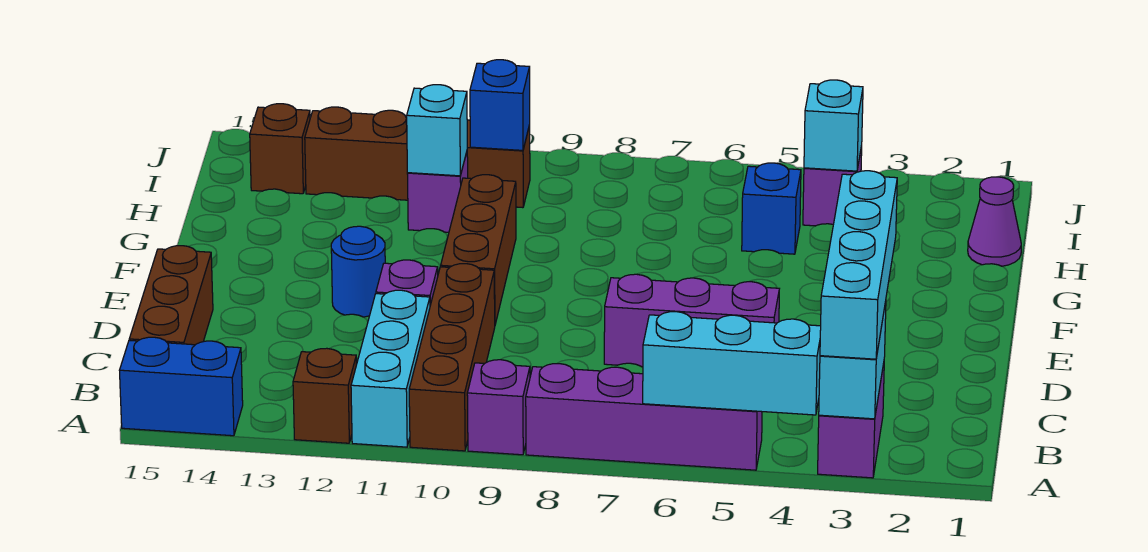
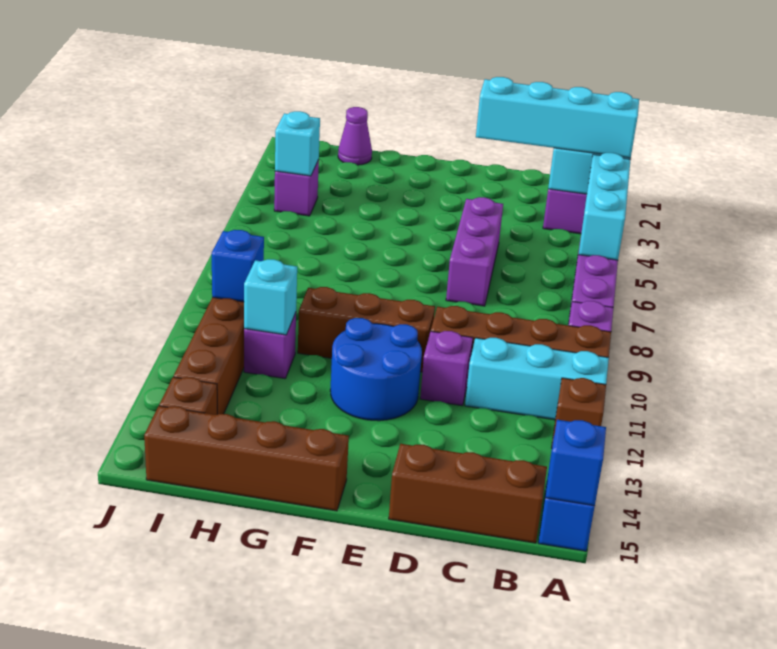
blue 1x1 round brick [331,226,385,317] -> blue 2x2 round brick [330,318,422,421]
none -> brown 1x4 brick [144,406,349,511]
blue 1x1 brick [742,163,801,254] -> blue 1x1 brick moved to [545,420,606,506]

